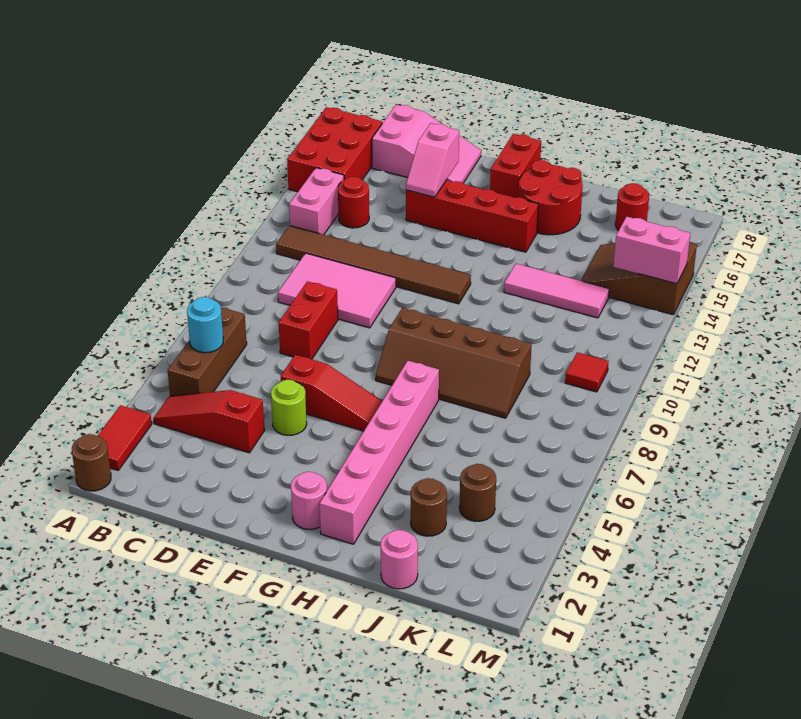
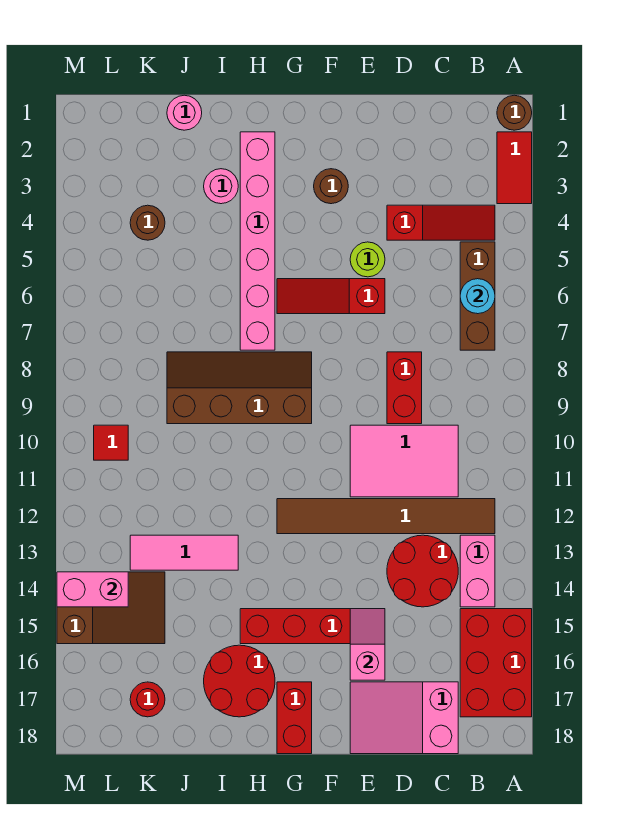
red 1x1 round brick [338,176,369,228] -> red 2x2 round brick [387,535,458,607]
pink 1x1 round brick [291,472,327,529] -> pink 1x1 round brick moved to [204,169,238,204]
brown 1x1 round brick [411,478,447,536] -> brown 1x1 round brick moved to [314,169,348,204]

